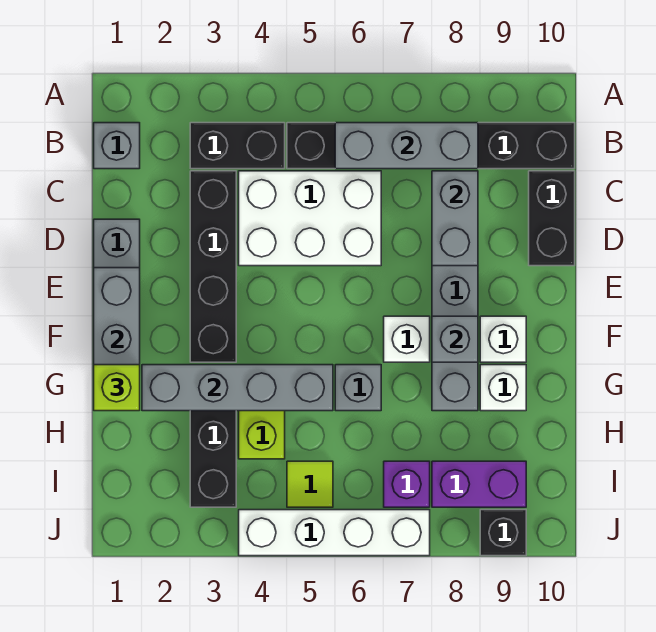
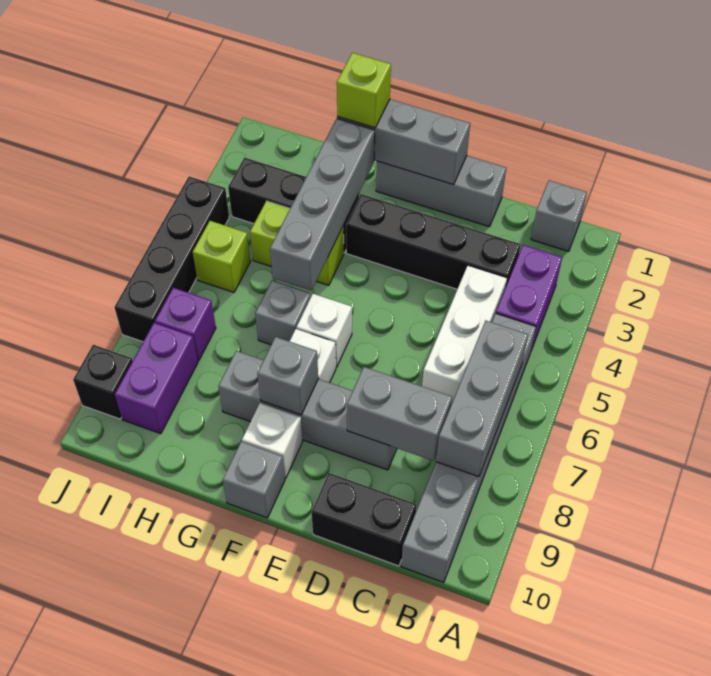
black 1x2 brick [190,123,285,169] -> purple 1x2 brick [496,245,562,350]
black 1x6 brick [287,123,575,169] -> grey 1x6 brick [401,313,536,582]
white 2x3 brick [239,171,381,266] -> white 1x3 brick [422,265,507,404]
none -> grey 1x1 brick [223,442,285,518]
white 1x1 brick [480,365,526,411] -> white 1x1 brick moved to [296,294,352,367]
lime 1x1 tile [287,461,333,507] -> lime 1x1 brick [193,221,250,292]
white 1x4 brick [239,510,430,556] -> black 1x4 brick [114,176,229,342]

